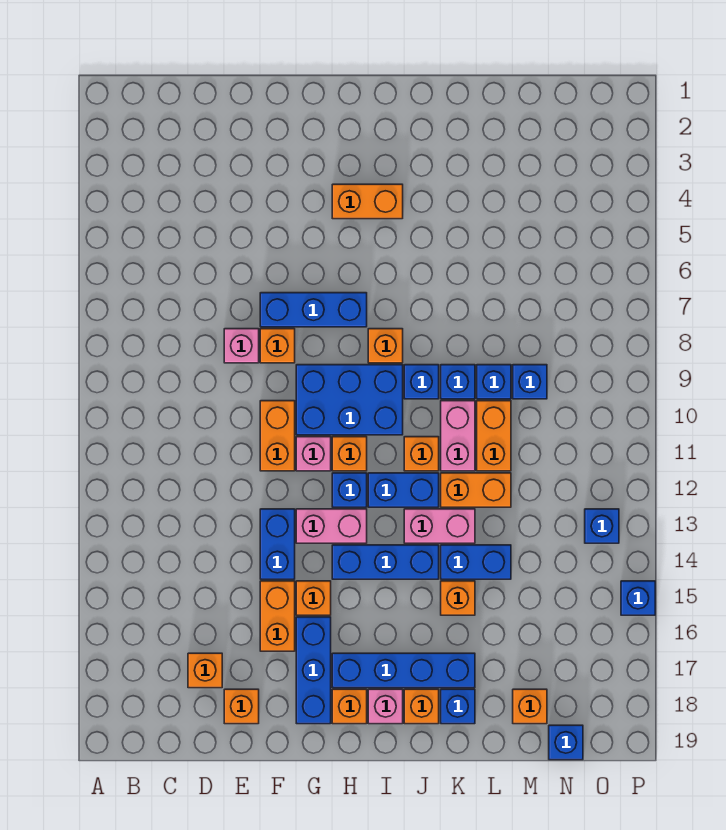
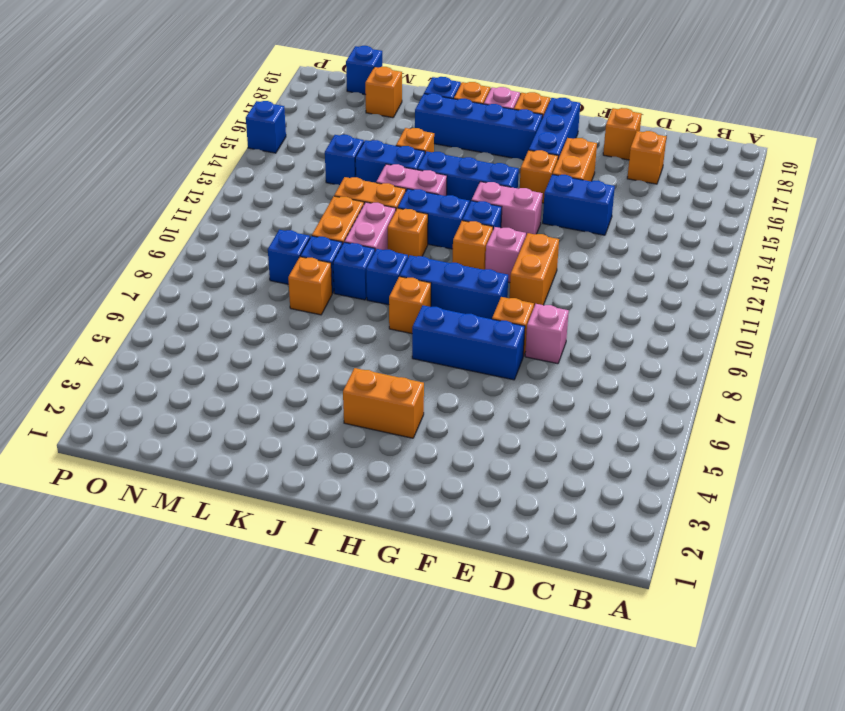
blue 1x2 brick [260,509,295,579] -> blue 1x2 brick turned to [543,174,615,235]
blue 2x3 brick [296,365,403,435] -> blue 1x3 brick [400,255,508,319]
none -> orange 1x1 brick [288,257,332,315]
blue 1x1 brick [585,509,619,543] -> blue 1x1 brick moved to [325,135,364,185]

